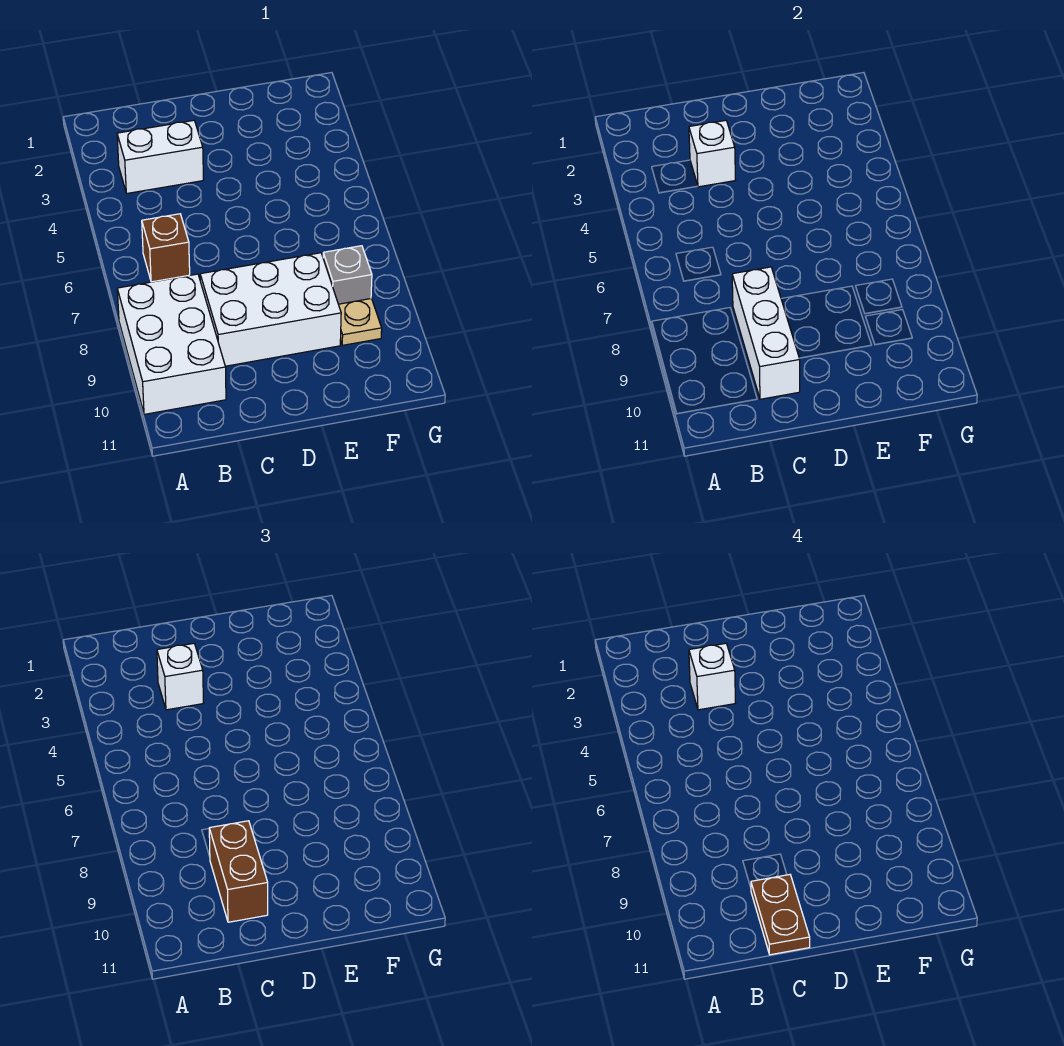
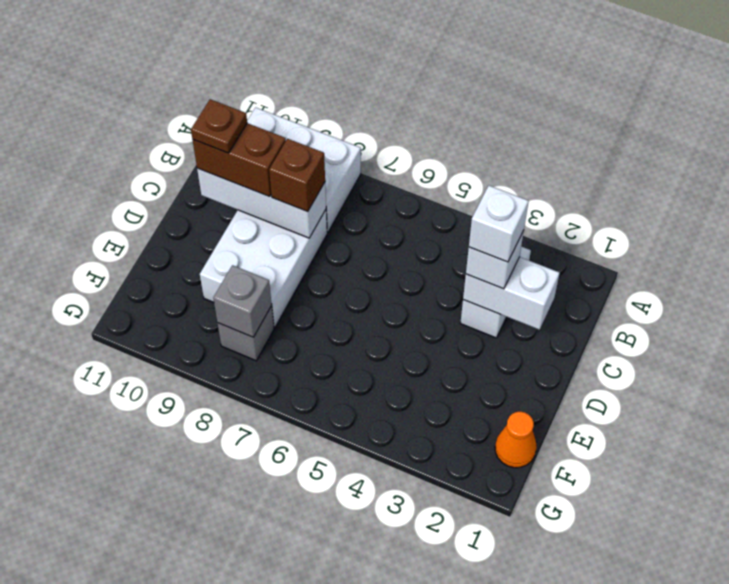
brown 1x1 brick [142,214,190,282] -> brown 1x1 brick moved to [269,139,325,212]
white 1x1 brick [689,120,735,187] -> white 1x2 brick [463,257,559,330]
brown 1x2 plate [751,875,810,955] -> brown 1x1 plate [191,99,247,153]
none -> orange 1x1 cone [495,412,537,468]
none -> grey 1x1 brick [213,265,272,337]
tan 1x1 plate [339,299,382,345] -> none

